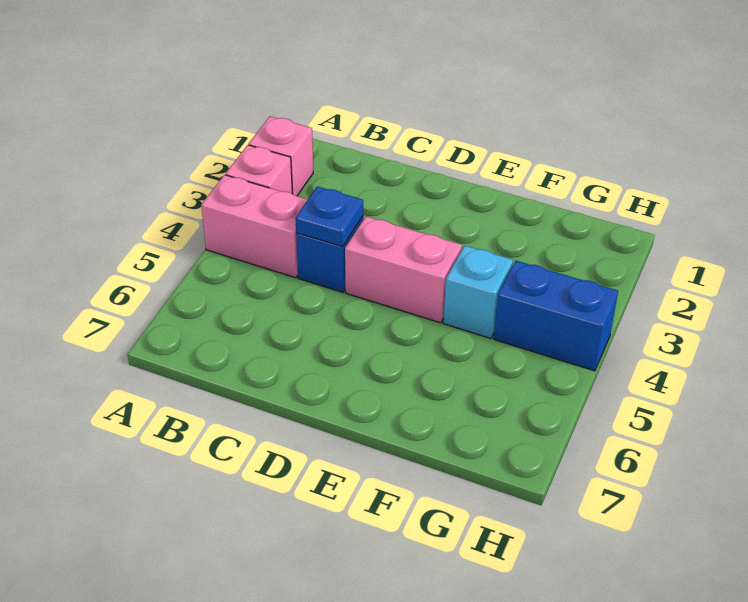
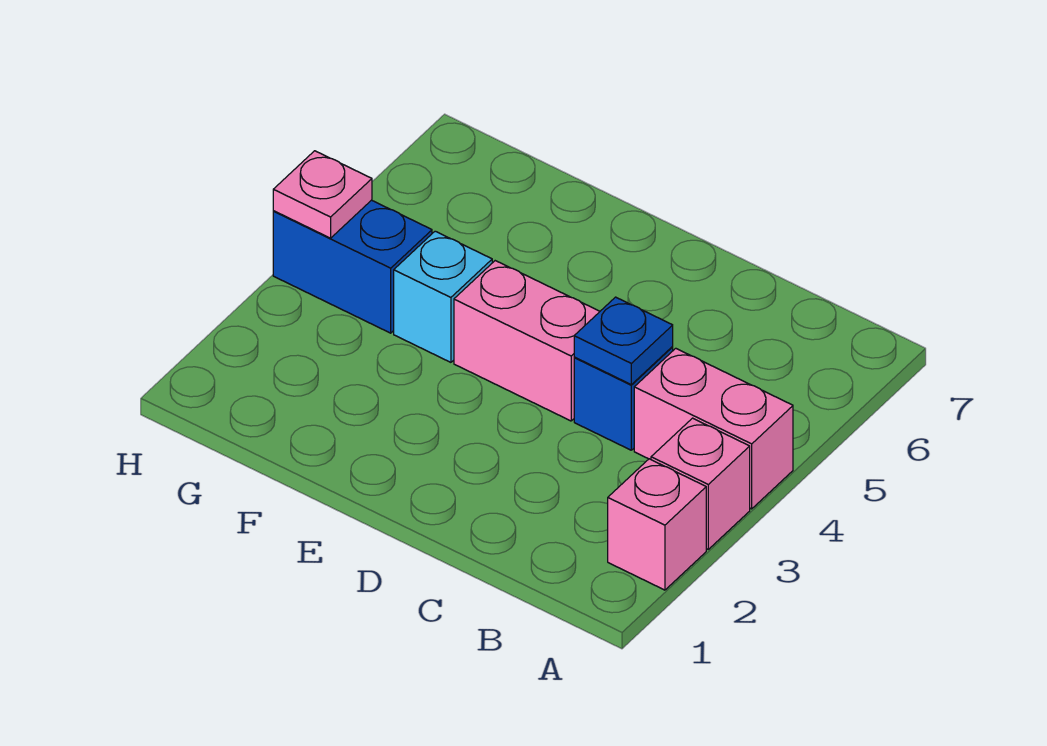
none -> pink 1x1 plate [273,151,372,238]

